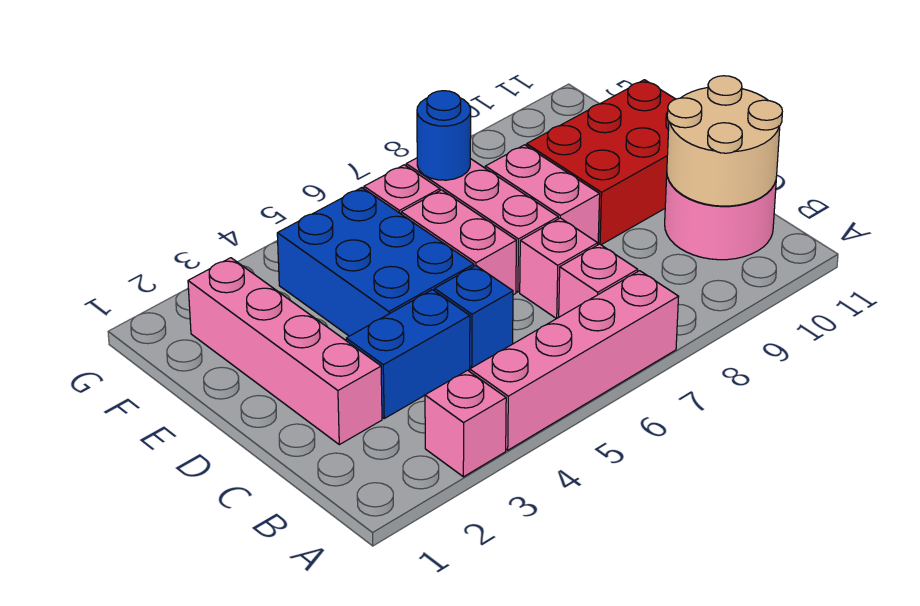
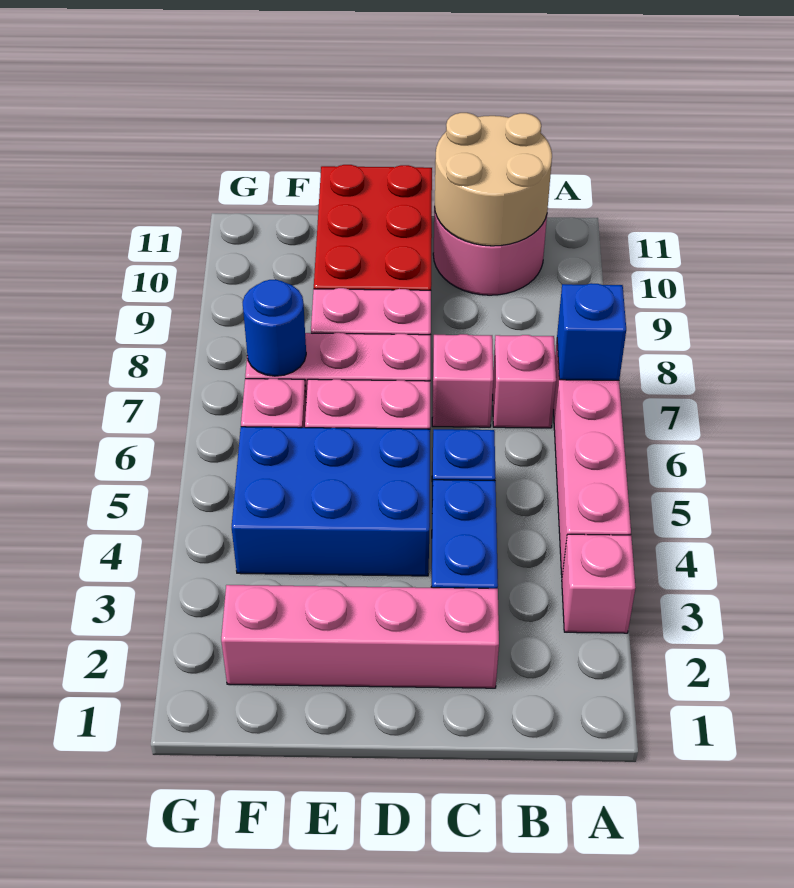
none -> blue 1x1 brick [557,283,626,380]

